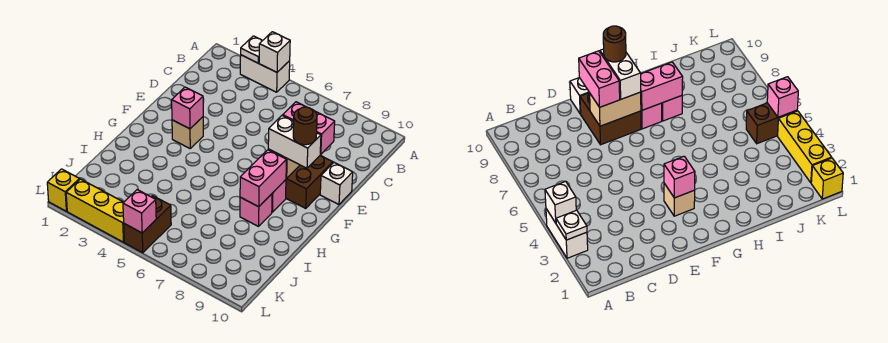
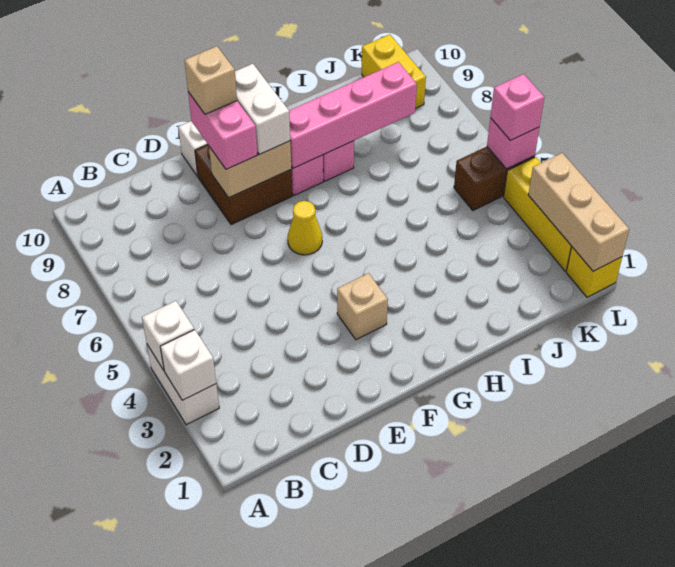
white 1x1 plate [241,36,263,63] -> white 1x1 brick [160,330,216,400]
none -> tan 1x1 brick [184,46,237,114]
pink 1x1 brick [172,87,203,129] -> pink 1x1 brick moved to [490,74,544,140]
none -> yellow 1x1 cone [288,201,322,255]
brown 1x1 round brick [293,107,317,145] -> none
pink 1x2 brick [240,150,286,207] -> pink 1x4 brick [289,62,417,168]
none -> yellow 1x2 brick [362,34,426,109]
none -> tan 1x3 brick [528,153,629,271]

